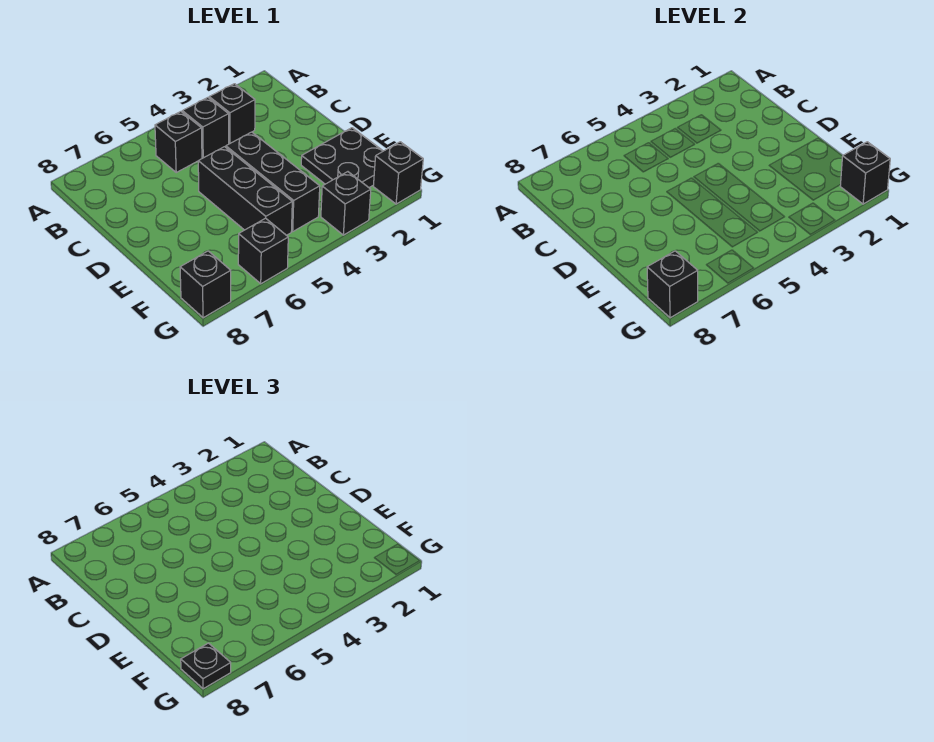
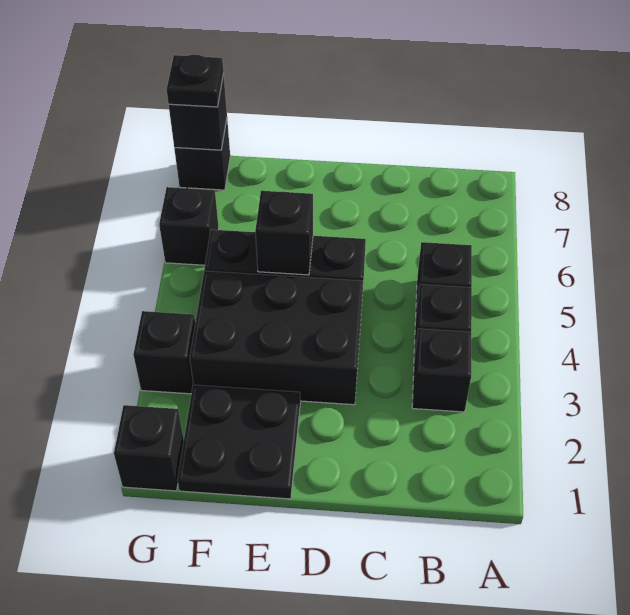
black 1x3 brick [226,132,320,231] -> black 2x3 brick [190,271,363,405]
black 1x1 brick [840,142,890,204] -> black 1x1 brick moved to [255,191,313,275]

